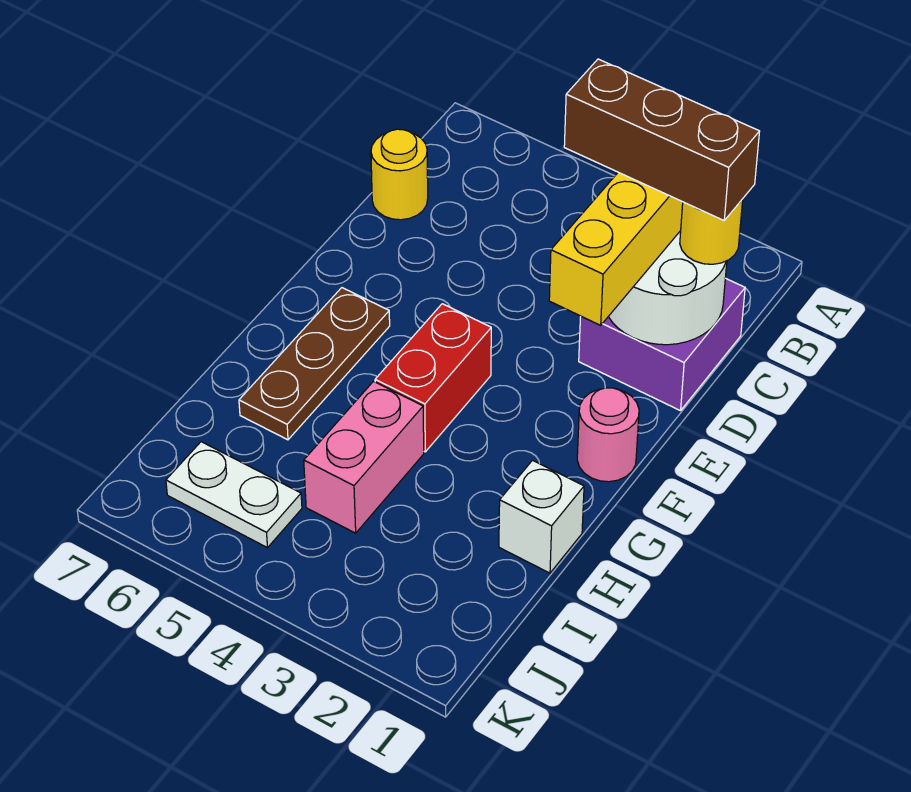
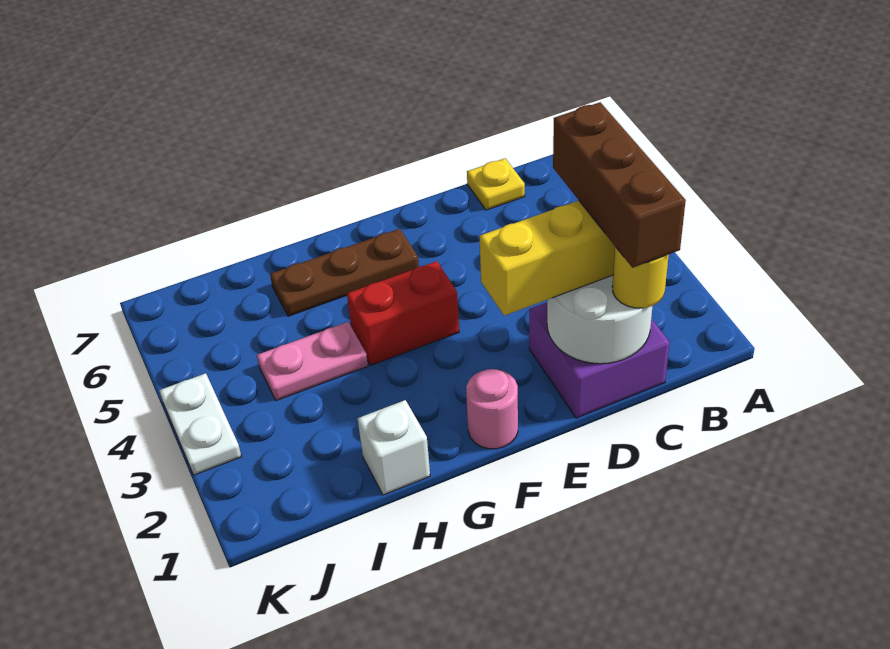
yellow 1x1 round brick [371,129,428,220] -> yellow 1x1 plate [467,158,525,210]
pink 1x2 brick [304,381,424,533] -> pink 1x2 plate [257,322,368,401]
white 1x2 plate [166,442,302,548] -> white 1x2 plate moved to [159,373,242,475]

